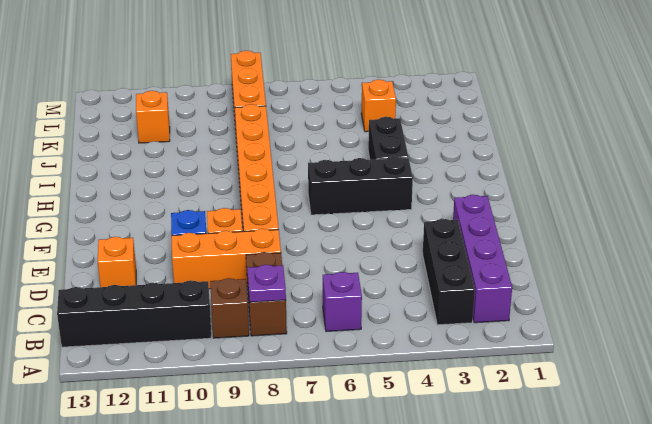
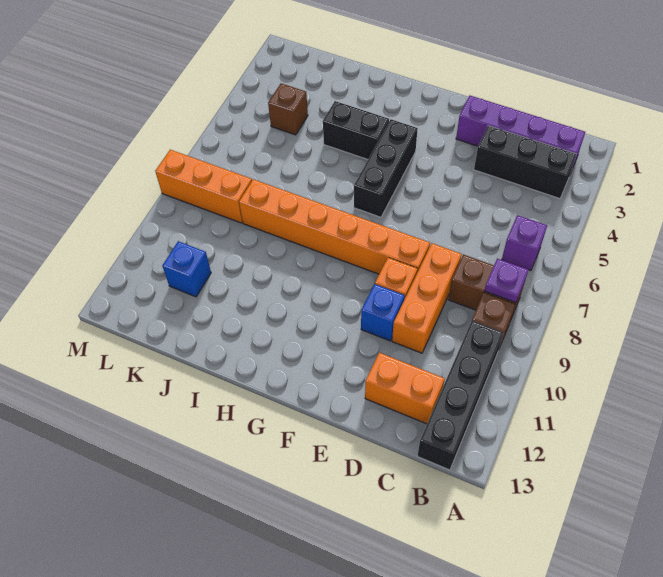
orange 1x1 brick [98,237,136,287] -> orange 1x2 brick [365,353,445,424]
orange 1x1 brick [361,80,396,132] -> brown 1x1 brick [268,83,308,135]
orange 1x1 brick [136,91,170,143] -> blue 1x1 brick [162,241,211,297]

